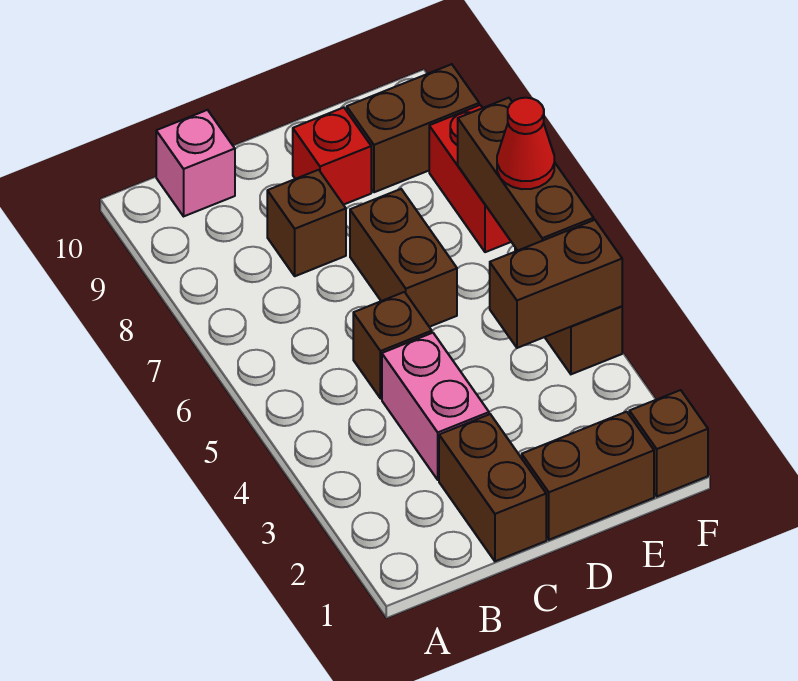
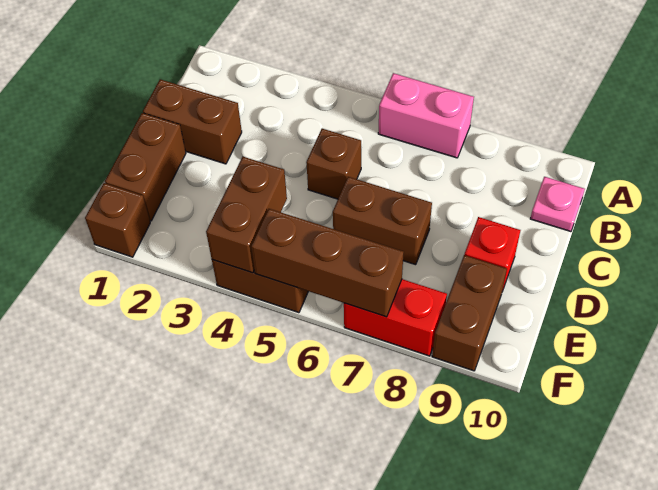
pink 1x1 brick [156,110,235,216] -> pink 1x1 plate [530,177,585,232]
pink 1x2 brick [382,333,489,480] -> pink 1x2 brick moved to [378,73,474,158]
brown 1x1 brick [267,170,346,276] -> none
red 1x1 cone [497,98,554,189] -> none

